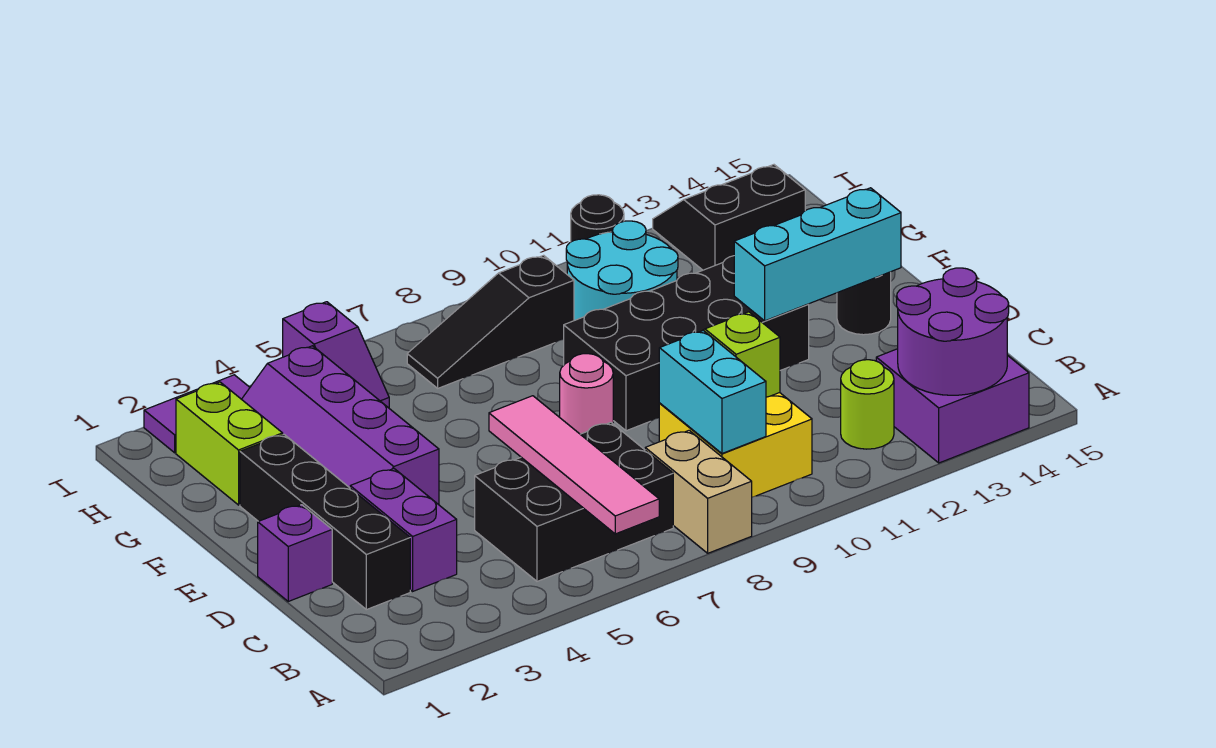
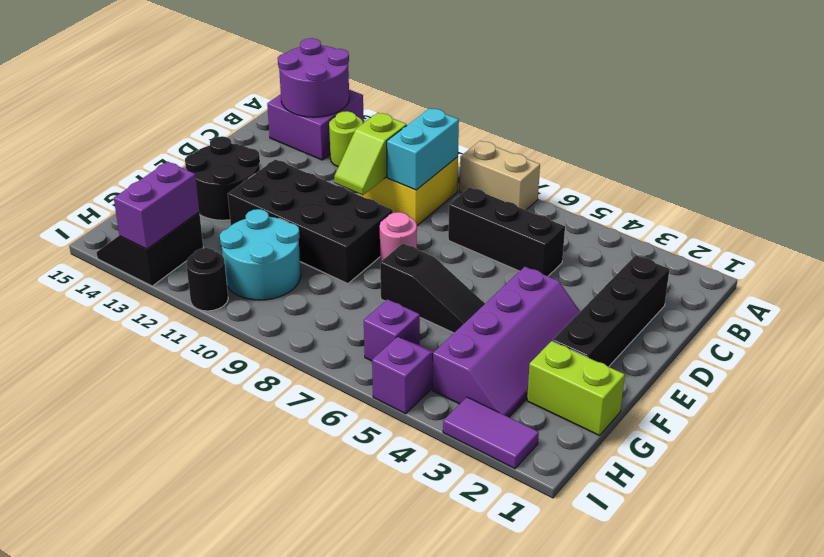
pink 1x4 tile [489,396,659,534] -> none
tan 1x2 brick [645,430,752,553] -> tan 1x2 brick turned to [460,141,540,210]
black 2x3 brick [475,422,673,581] -> black 1x3 brick [448,187,565,276]
purple 1x2 brick [350,469,457,591] -> purple 1x2 brick moved to [114,162,199,249]
purple 1x1 brick [258,505,332,601] -> purple 1x1 brick moved to [364,299,420,361]
cyan 1x3 brick [734,188,901,321] -> none
black 1x1 round brick [837,272,891,335] -> black 2x2 round brick [185,136,260,220]
lime 1x2 brick [176,382,283,505] -> lime 1x2 brick turned to [527,341,625,435]
black 1x3 slope [407,255,574,388] -> black 1x3 slope moved to [380,243,485,333]
black 2x2 slope [653,165,805,270] -> black 2x2 slope turned to [96,212,203,286]

